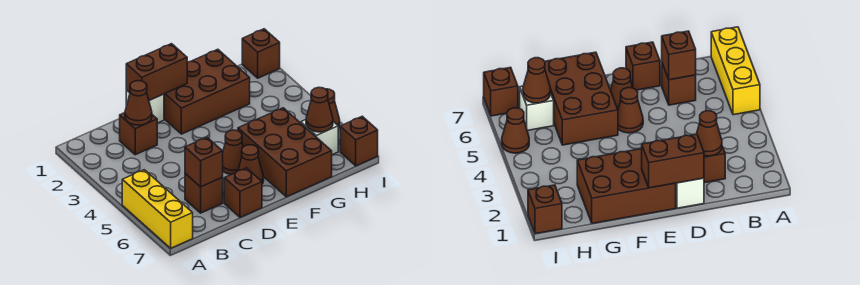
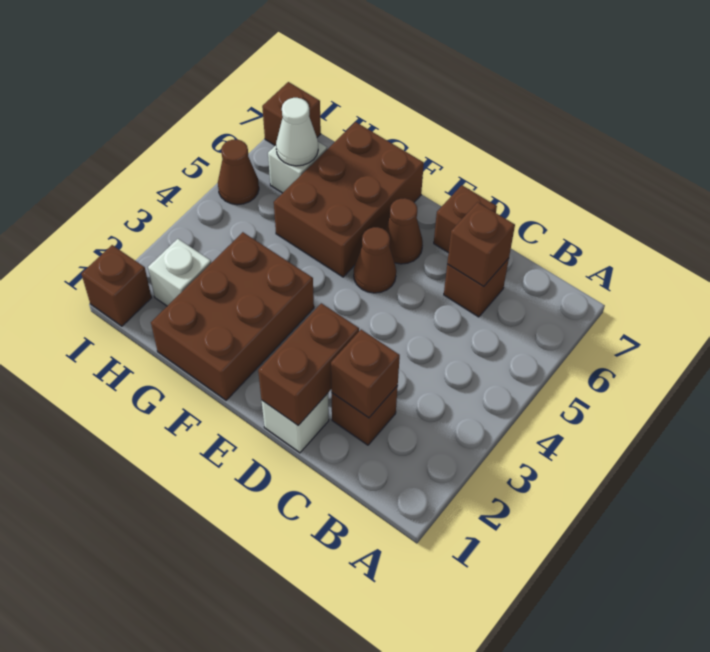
yellow 1x3 brick [122,170,193,248] -> none
brown 1x1 cone [125,81,152,125] -> brown 1x1 brick [331,330,400,418]
brown 1x2 brick [126,44,187,100] -> brown 1x2 brick turned to [258,303,359,425]
brown 2x3 brick [164,49,250,134] -> brown 2x3 brick turned to [151,232,314,400]
none -> white 1x1 brick [148,239,211,306]
brown 1x1 cone [306,87,333,132] -> white 1x1 cone [276,98,318,166]

